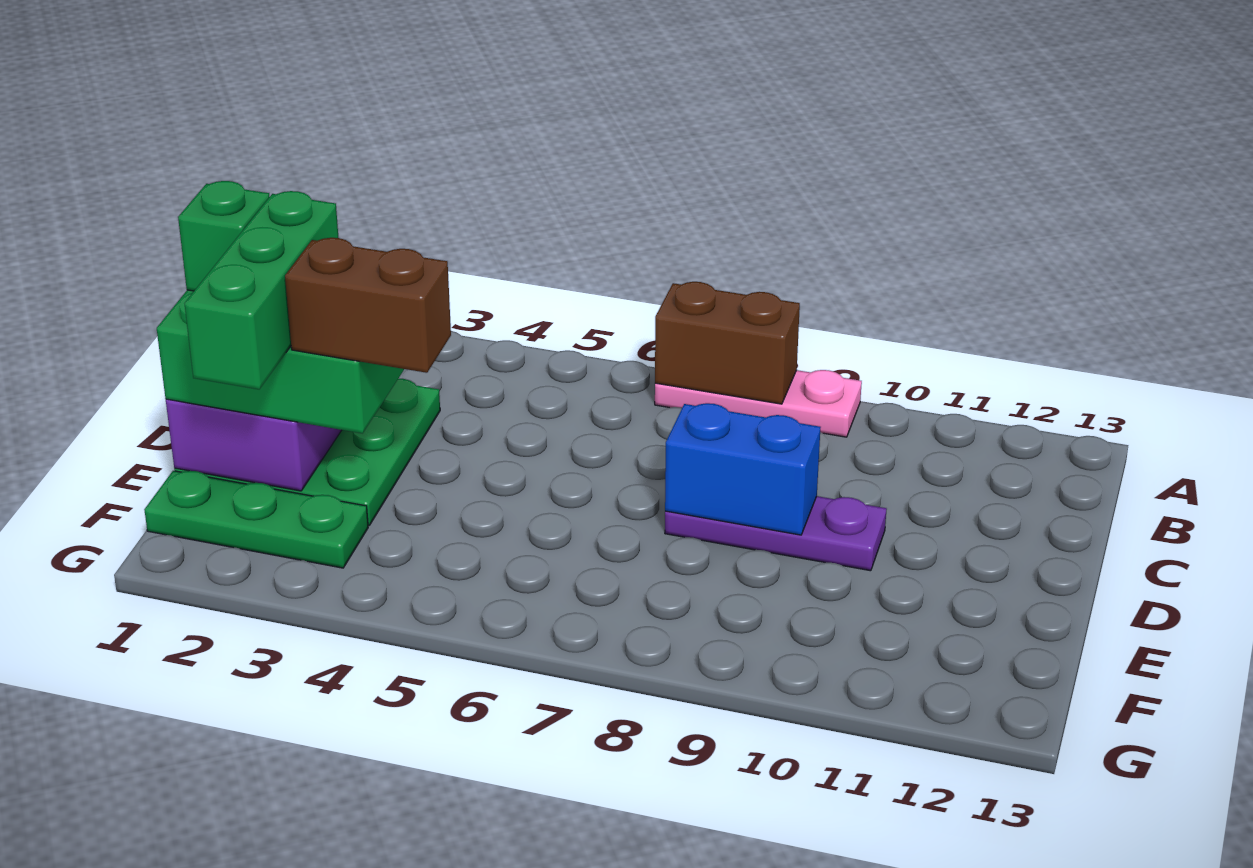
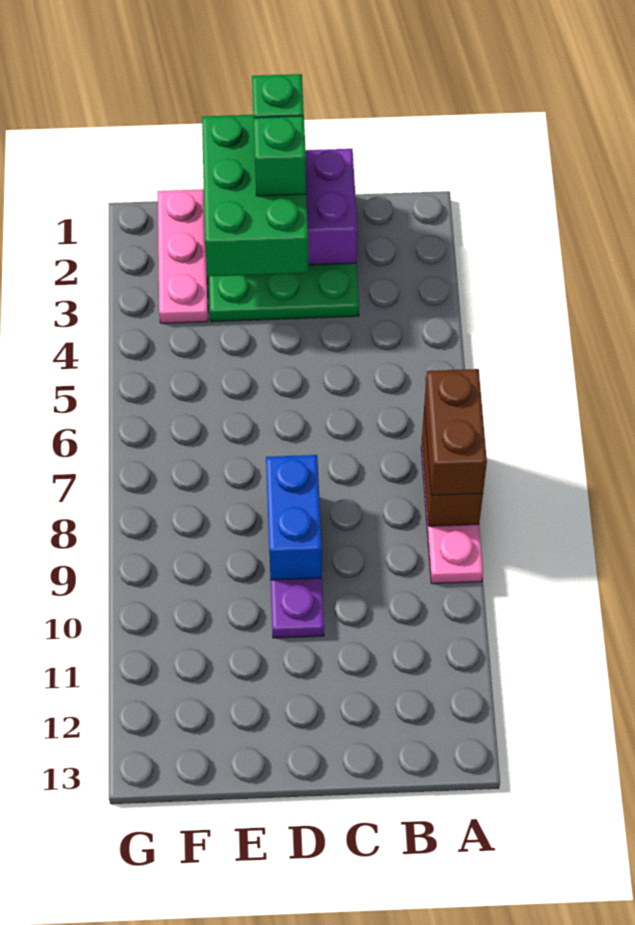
green 1x3 brick [184,191,339,389] -> green 1x1 brick [253,116,306,196]
brown 1x2 brick [285,238,451,373] -> brown 1x2 brick moved to [424,369,487,496]
green 1x3 plate [144,471,368,568] -> pink 1x3 plate [158,189,208,323]

